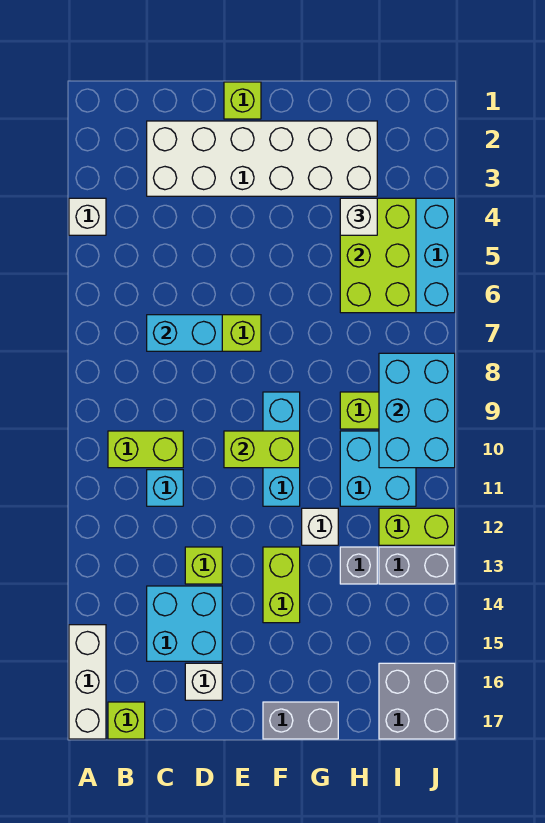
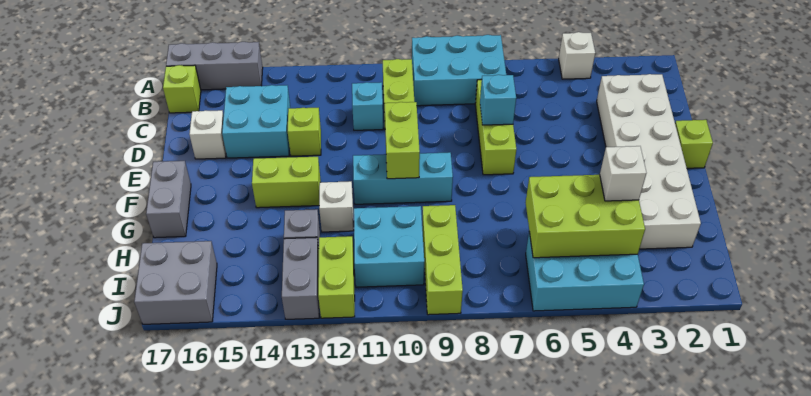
white 1x3 brick [69,625,106,739] -> grey 1x3 brick [166,42,263,90]
cyan 1x2 brick [147,315,222,351] -> cyan 1x1 brick [480,75,516,125]
cyan 2x3 brick [379,353,455,468] -> cyan 2x3 brick moved to [412,35,506,106]

